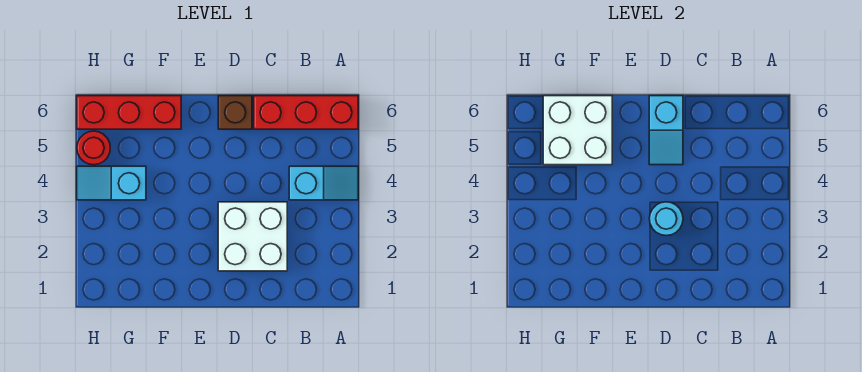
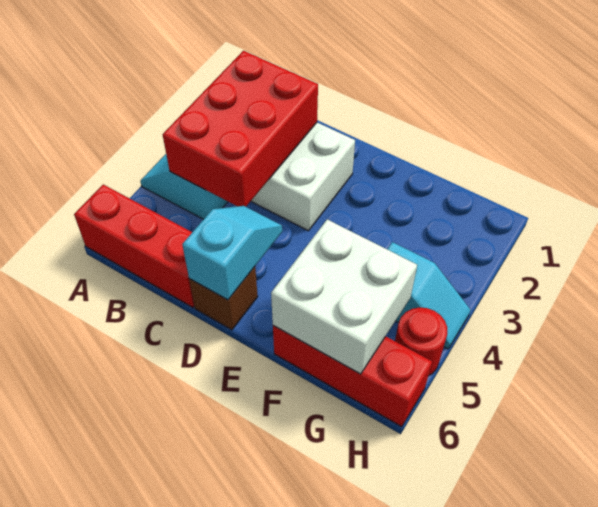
none -> red 2x3 brick [163,51,318,207]
cyan 1x1 round brick [649,202,683,236] -> none

